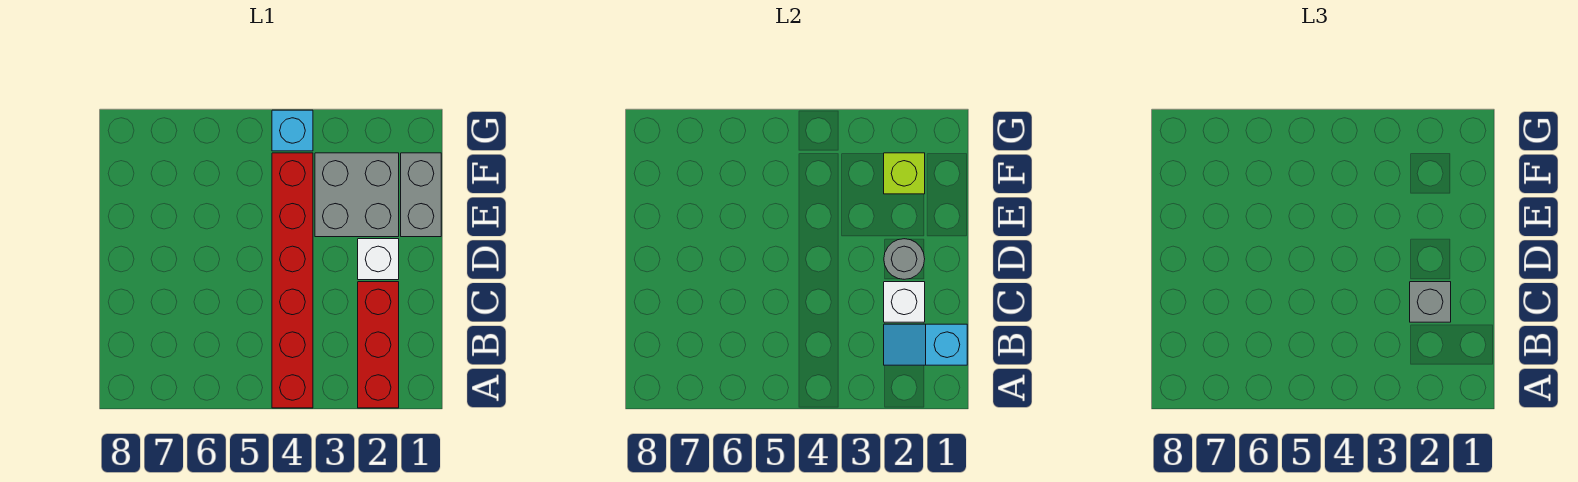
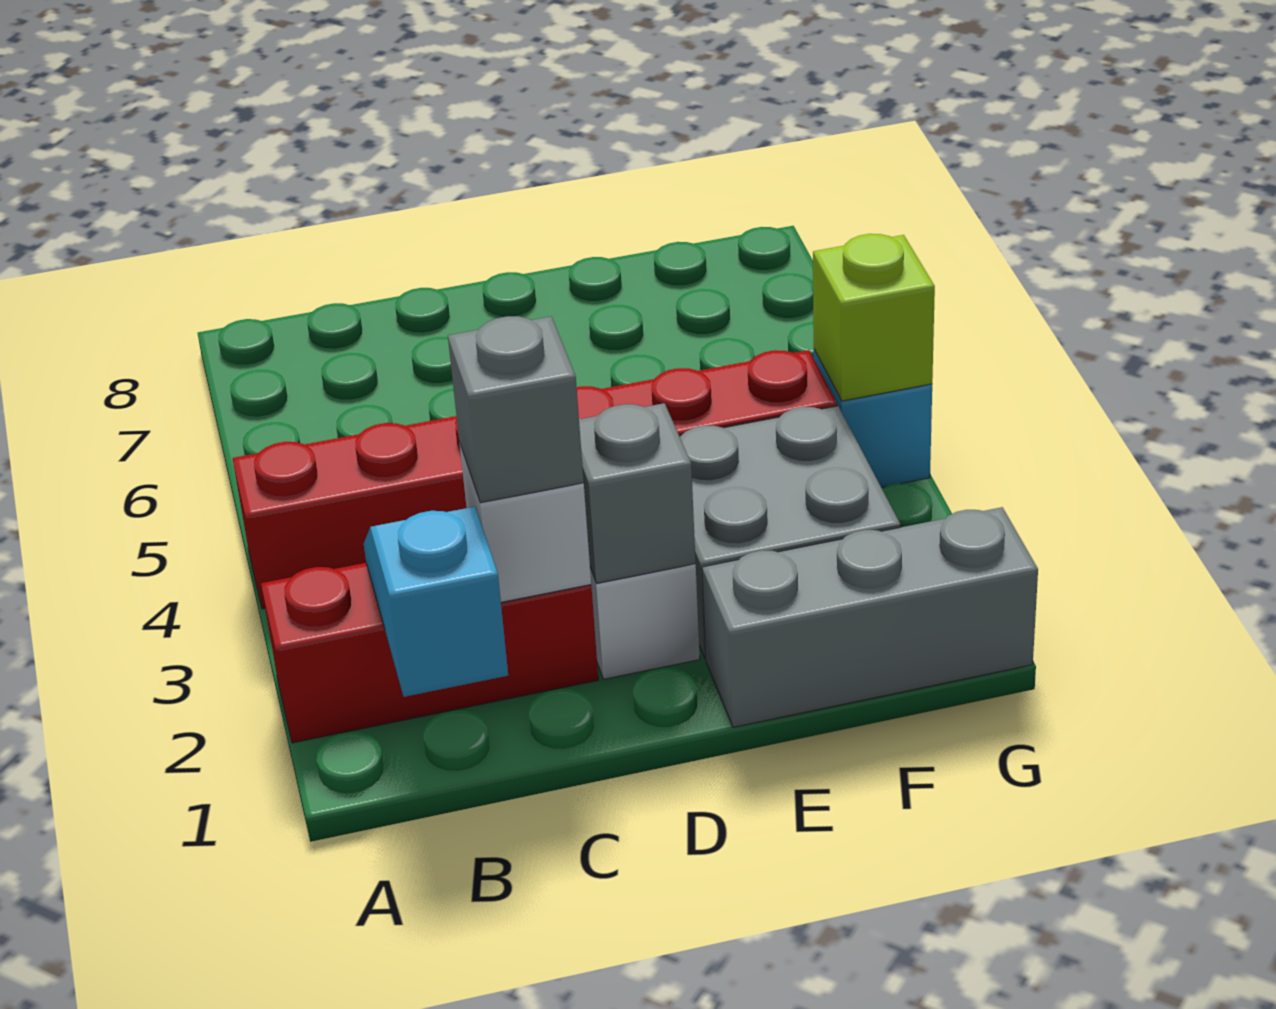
grey 1x1 round brick [884,239,925,279] -> grey 1x1 brick [579,403,696,583]
grey 1x2 brick [401,153,441,237] -> grey 1x3 brick [702,507,1038,727]
lime 1x1 brick [884,153,925,194] -> lime 1x1 brick moved to [813,234,935,401]

